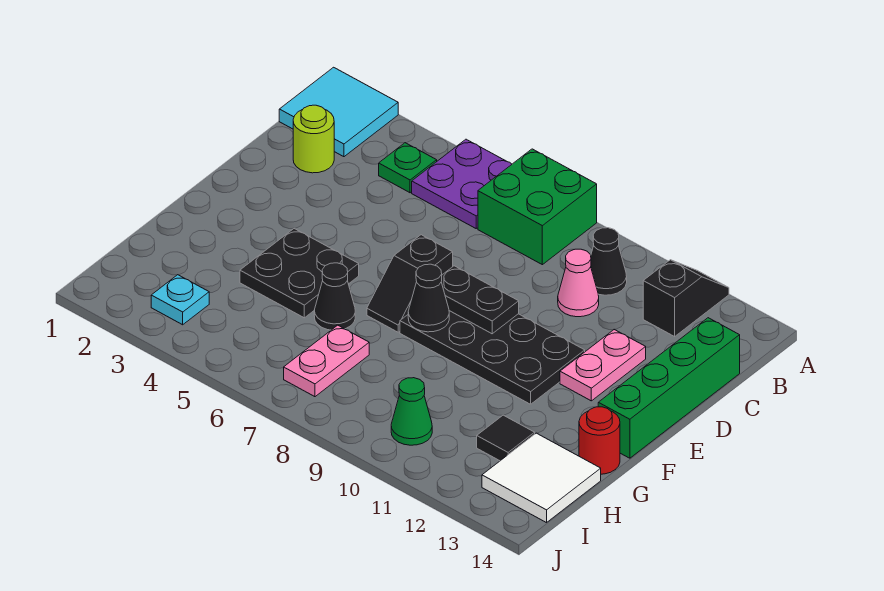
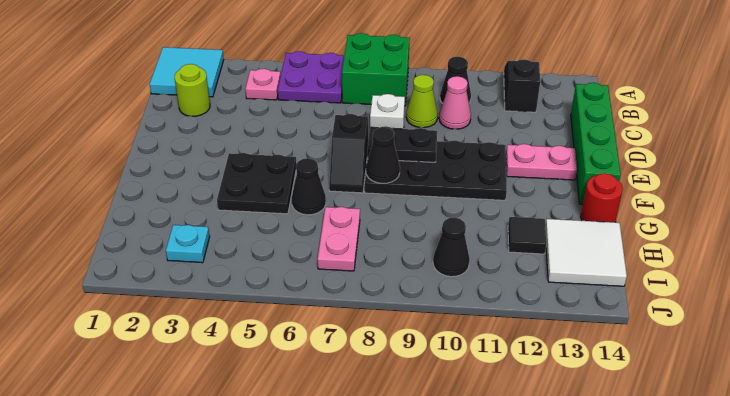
green 1x1 plate [379,143,437,193] -> pink 1x1 plate [245,69,281,100]
none -> lime 1x1 cone [406,75,438,128]
none -> white 1x1 brick [370,94,405,129]
pink 1x2 plate [560,329,646,401] -> pink 1x2 plate turned to [506,144,577,180]
green 1x1 cone [391,378,432,445] -> black 1x1 cone [433,218,470,277]

